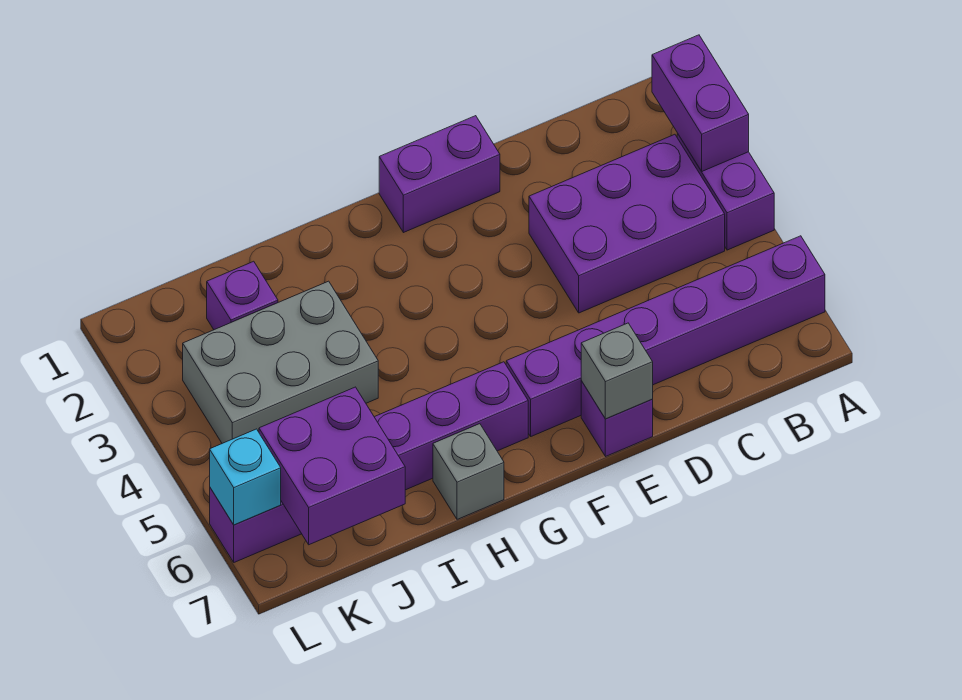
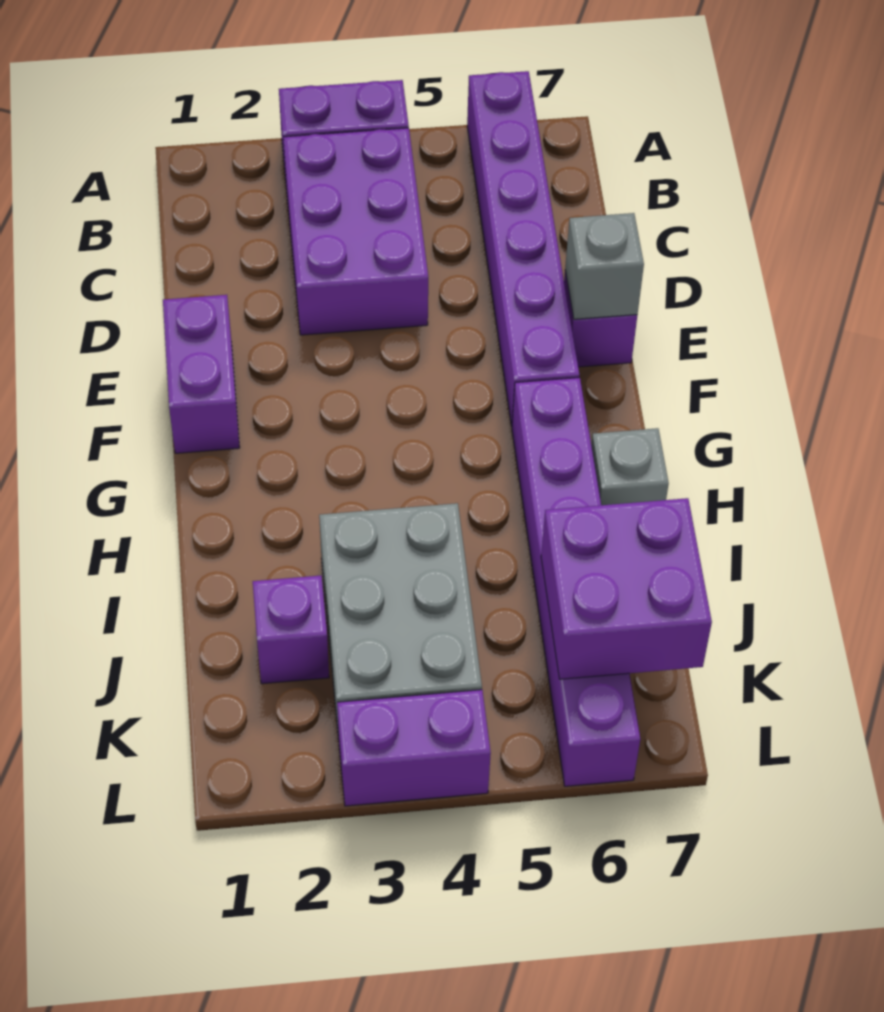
purple 1x2 brick [652,35,749,171] -> purple 1x2 brick moved to [337,690,491,806]
cyan 1x1 brick [210,429,281,525] -> none

